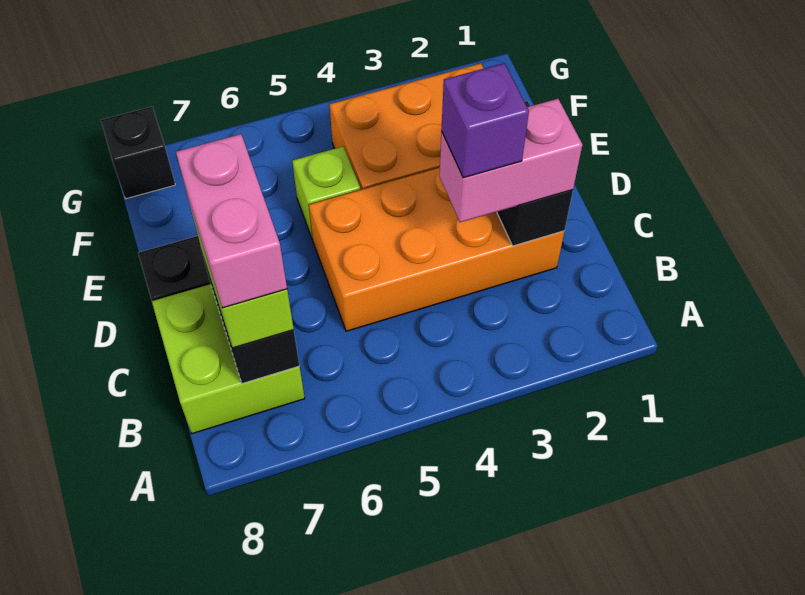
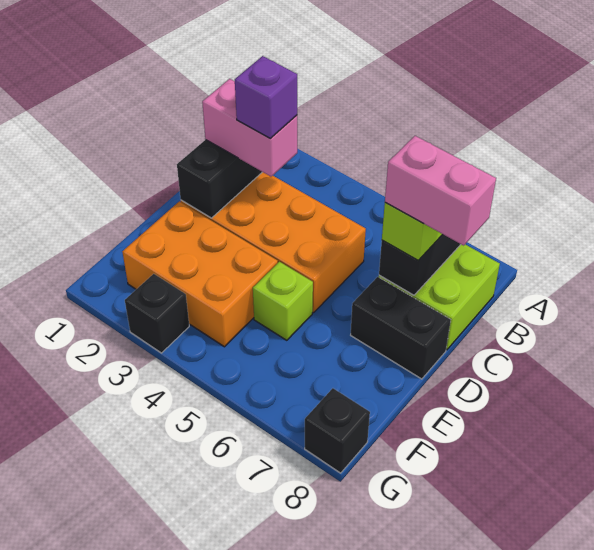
pink 1x2 brick [176,134,287,308] -> pink 1x2 brick turned to [385,136,496,246]
none -> black 1x1 brick [125,274,189,353]

